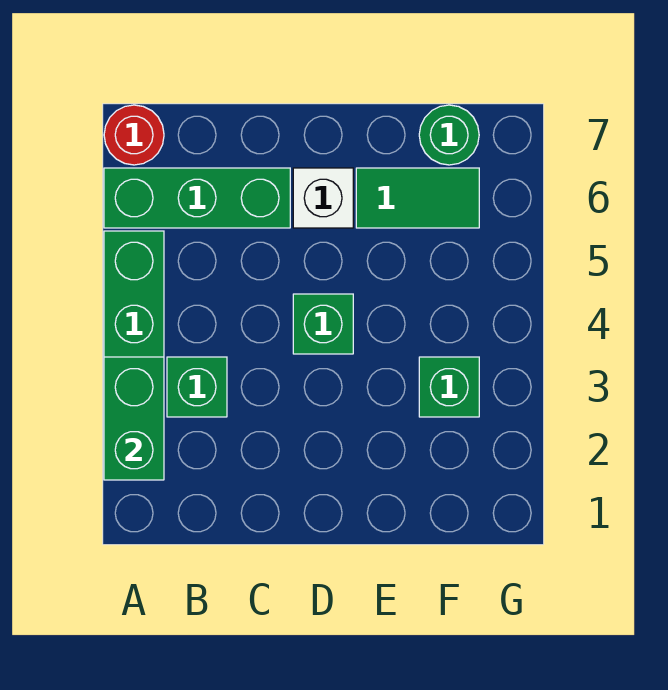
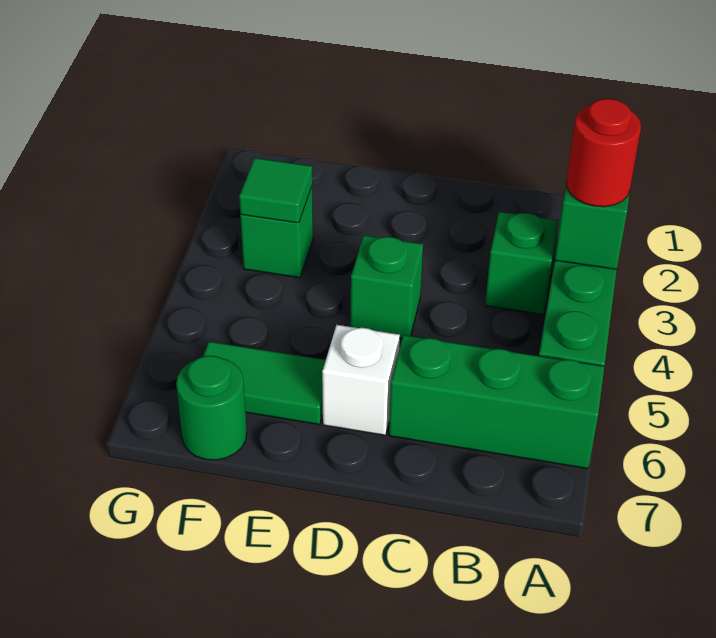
red 1x1 round brick [104,105,164,165] -> red 1x1 round brick moved to [566,99,641,207]
none -> green 1x1 tile [239,158,312,223]

